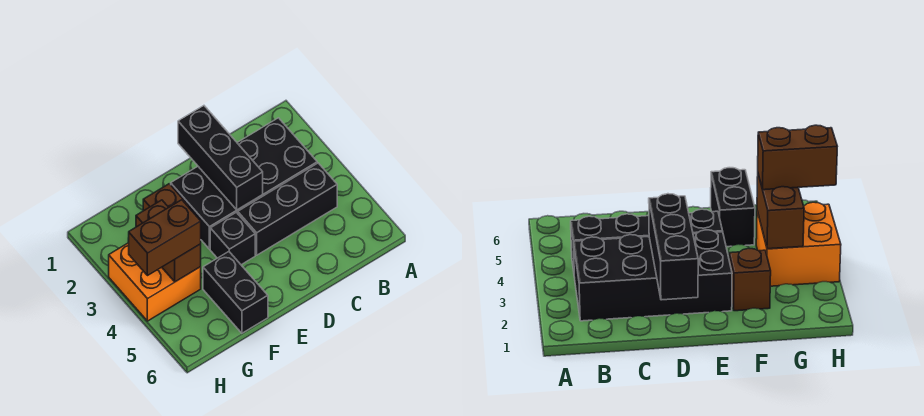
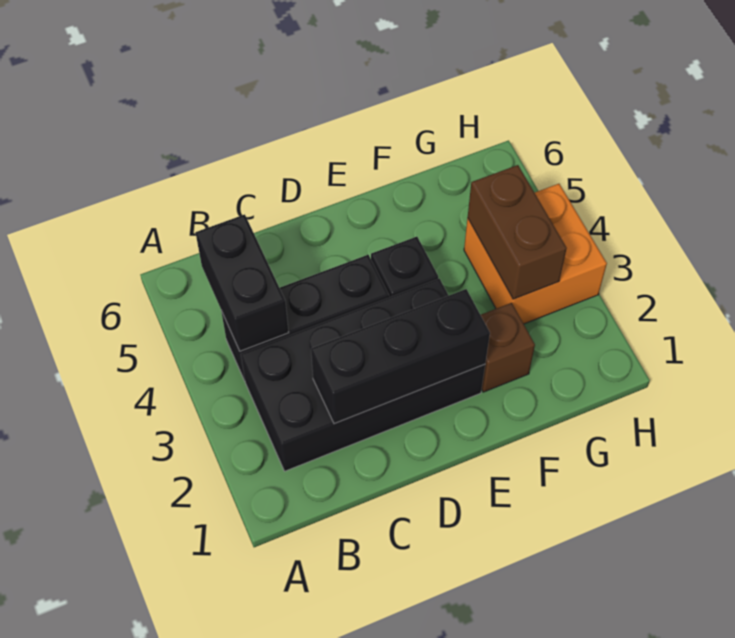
black 1x3 brick [178,106,263,210] -> black 1x3 brick turned to [311,289,490,424]
black 1x2 brick [203,252,268,333] -> black 1x2 brick moved to [195,214,289,351]
brown 1x2 brick [128,200,201,276] -> none

